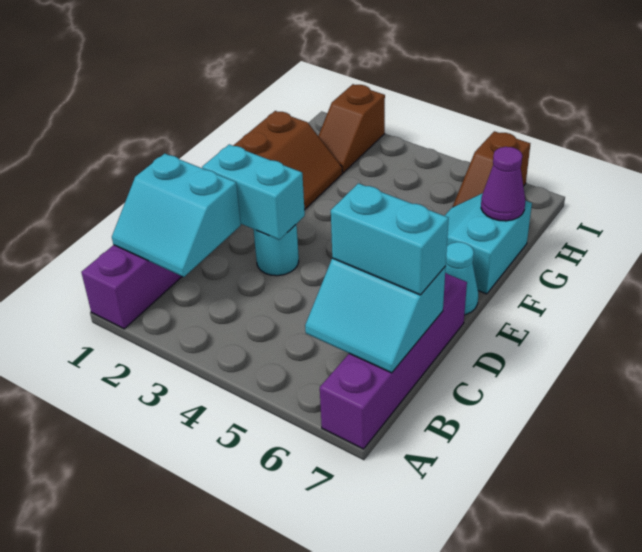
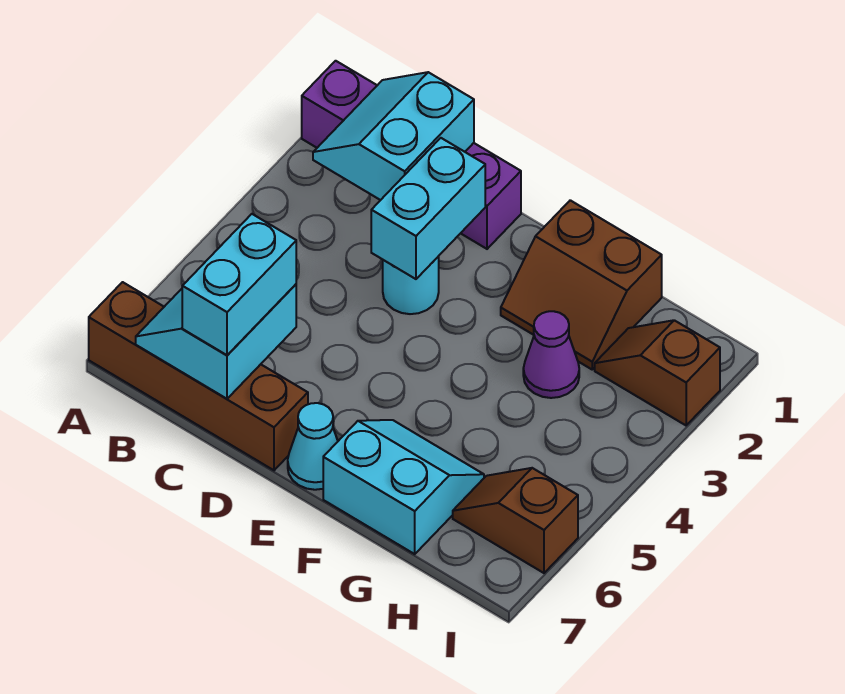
purple 1x4 brick [320,273,467,449] -> brown 1x4 brick [89,282,308,470]
purple 1x1 cone [481,147,525,221] -> purple 1x1 cone moved to [523,311,579,398]

